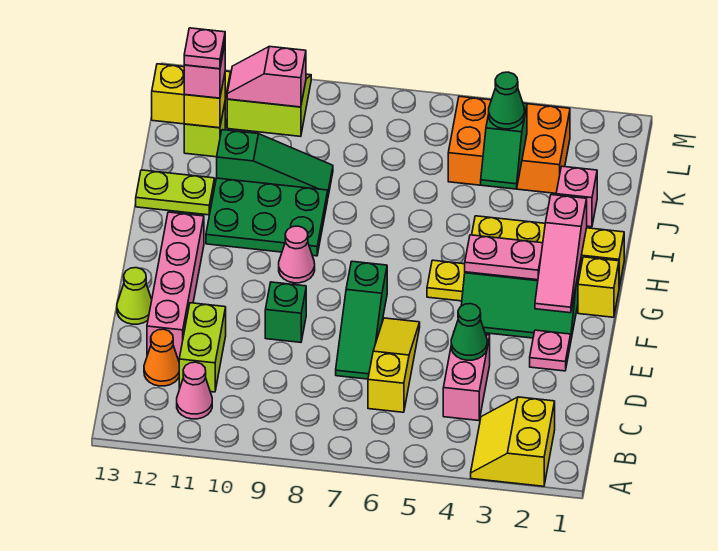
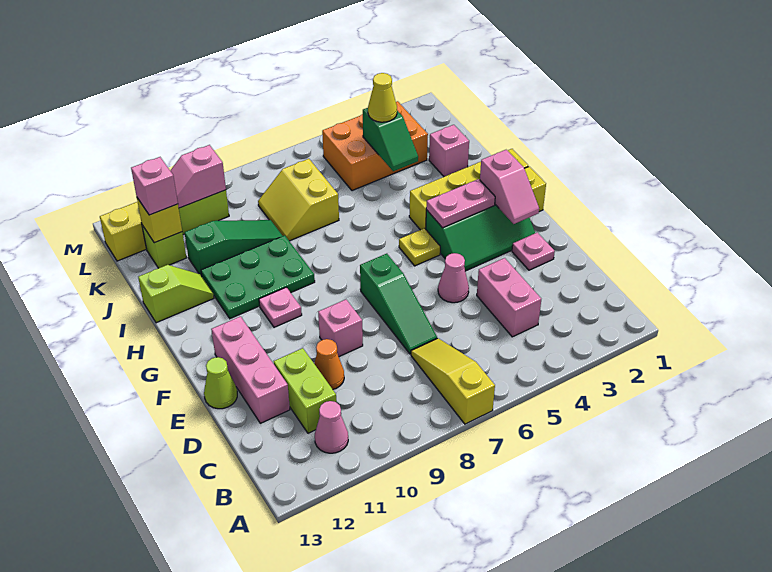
yellow 2x2 slope [471,397,555,486] -> yellow 2x2 slope moved to [258,159,339,241]
yellow 1x3 slope [368,318,420,412] -> yellow 1x3 slope moved to [411,338,495,424]
orange 1x1 cone [144,329,179,386] -> orange 1x1 cone moved to [314,339,344,389]
green 1x1 cone [451,304,487,360] -> none
pink 1x4 brick [147,212,204,359] -> pink 1x3 brick [211,316,290,423]
green 1x1 brick [265,282,306,342] -> pink 1x1 brick [318,300,363,357]
pink 1x3 slope [535,195,587,313] -> pink 1x2 slope [480,150,539,224]
pink 1x1 cone [279,226,315,283] -> pink 1x1 cone moved to [438,253,469,303]
lime 1x2 plate [136,170,215,215] -> lime 1x2 slope [138,265,214,323]
green 1x1 cone [489,72,525,129] -> yellow 1x1 cone [368,73,397,122]
pink 1x1 plate [184,28,225,69] -> pink 1x1 plate moved to [259,287,302,327]

